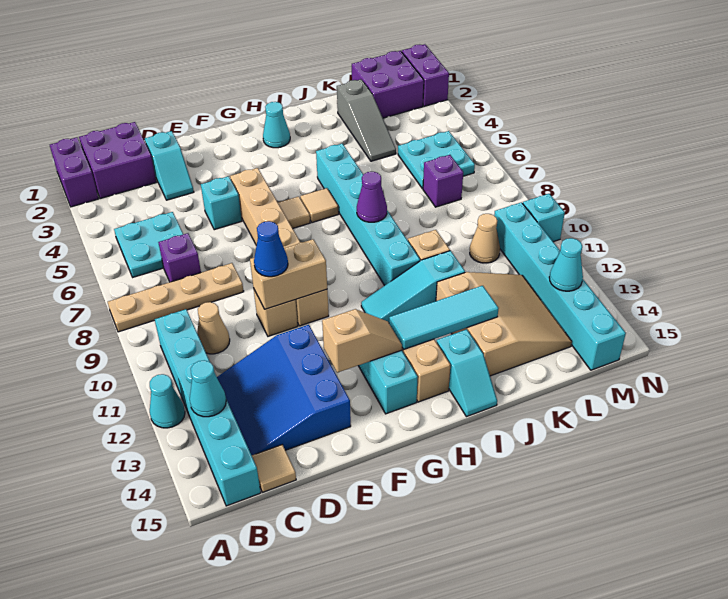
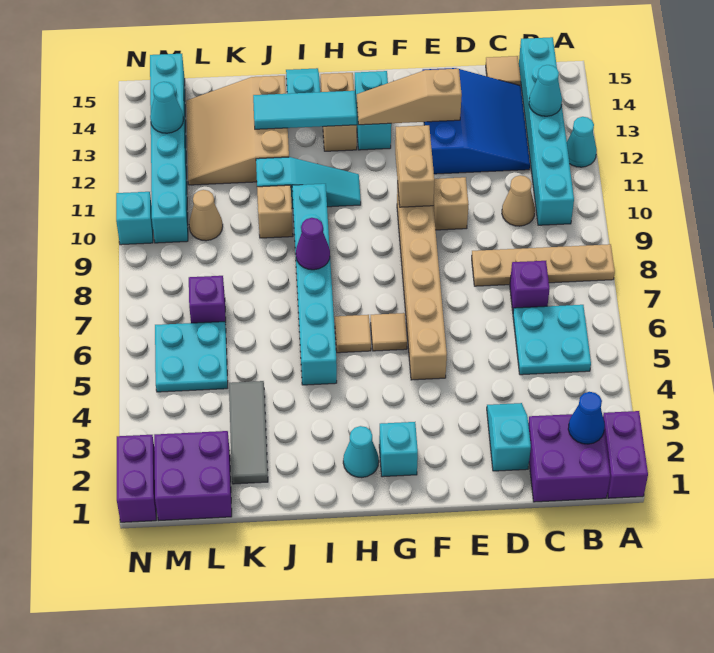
cyan 1x1 brick [201,176,242,230] -> cyan 1x1 brick moved to [379,422,418,477]
tan 1x2 brick [250,239,327,309] -> tan 1x2 brick turned to [395,125,434,207]
blue 1x1 cone [254,221,288,277] -> blue 1x1 cone moved to [568,392,605,444]
tan 1x2 slope [322,309,402,373] -> tan 1x3 slope [357,69,462,125]
grey 1x3 slope [337,80,396,161] -> grey 1x3 tile [229,381,268,484]

